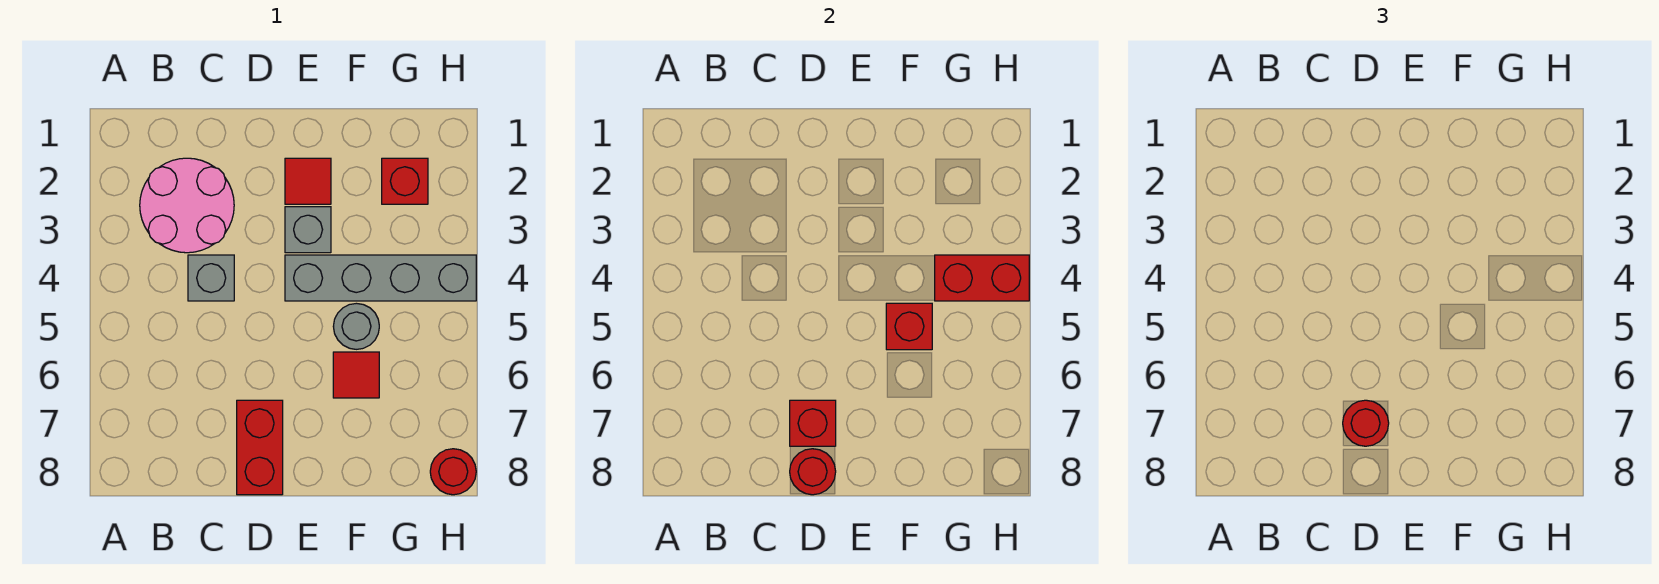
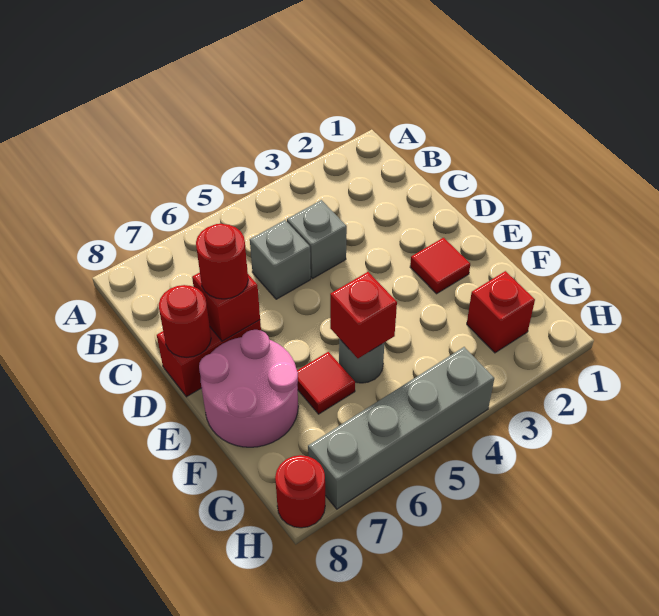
pink 2x2 round brick [140,158,234,253] -> pink 2x2 round brick moved to [199,330,298,447]
grey 1x1 brick [285,207,331,253] -> grey 1x1 brick moved to [250,220,311,299]
grey 1x4 brick [285,255,476,301] -> grey 1x4 brick turned to [308,347,494,509]
red 1x2 brick [935,255,1029,301] -> none

